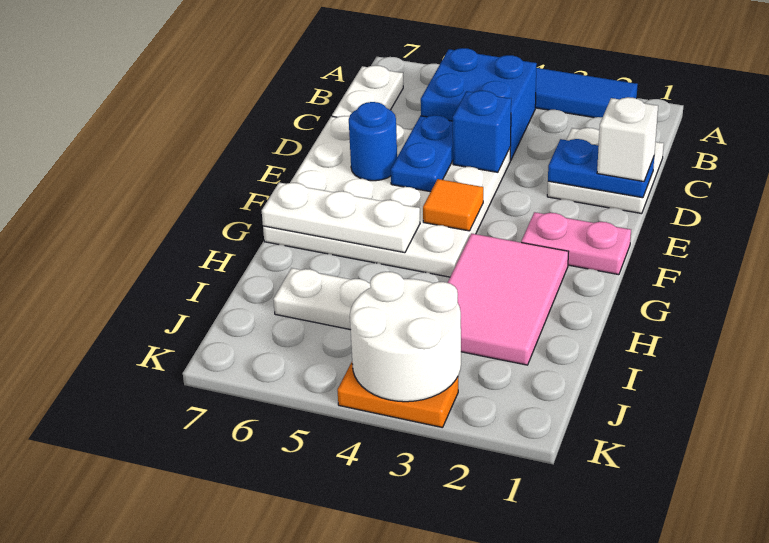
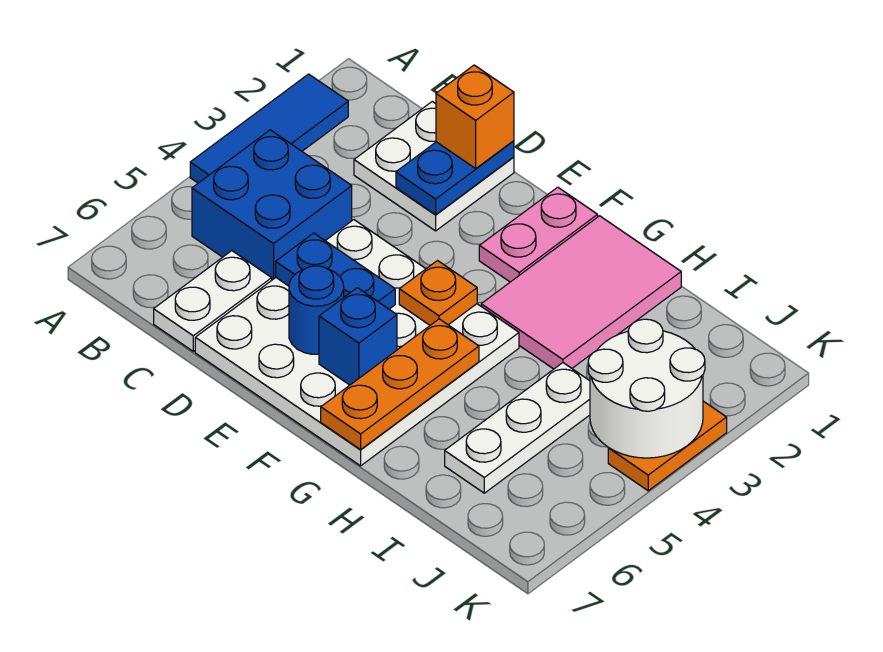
white 1x2 plate [332,65,403,117] -> white 1x2 plate turned to [154,251,272,351]
white 1x1 brick [597,97,658,182] -> orange 1x1 brick [436,65,514,168]
blue 1x1 brick [453,90,511,172] -> blue 1x1 brick moved to [319,288,397,385]
orange 1x1 tile [423,179,483,231] -> orange 1x1 plate [399,261,477,325]
pink 2x3 tile [448,233,568,365] -> pink 2x3 tile turned to [481,216,681,369]
white 1x3 plate [262,182,420,253] -> orange 1x3 plate [321,319,479,450]

